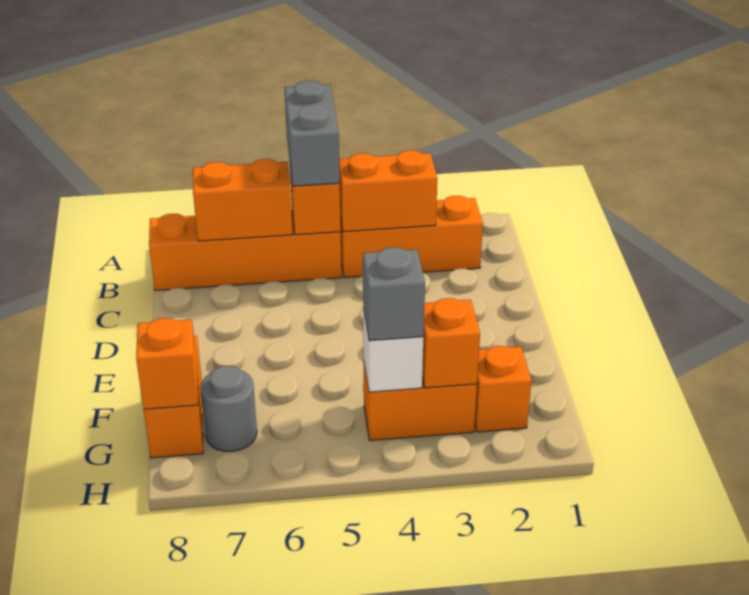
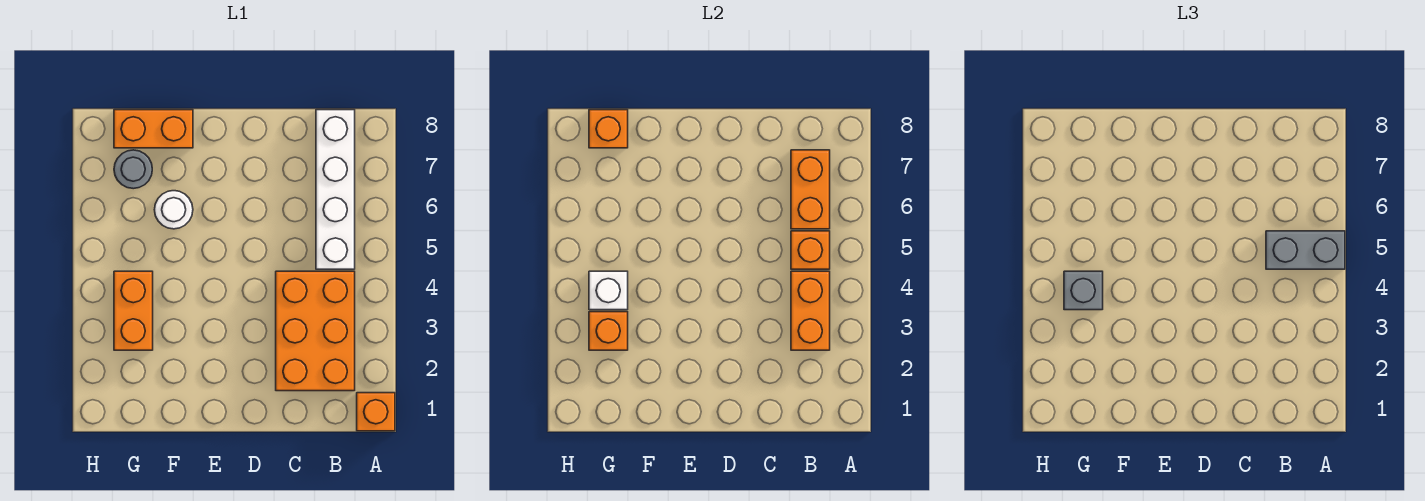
orange 1x3 brick [340,196,483,278] -> orange 2x3 brick [276,271,355,391]
orange 1x4 brick [149,210,341,290] -> white 1x4 brick [316,110,355,269]
none -> white 1x1 round brick [154,191,193,229]
orange 1x1 brick [475,346,531,432] -> orange 1x1 brick moved to [357,393,395,431]

